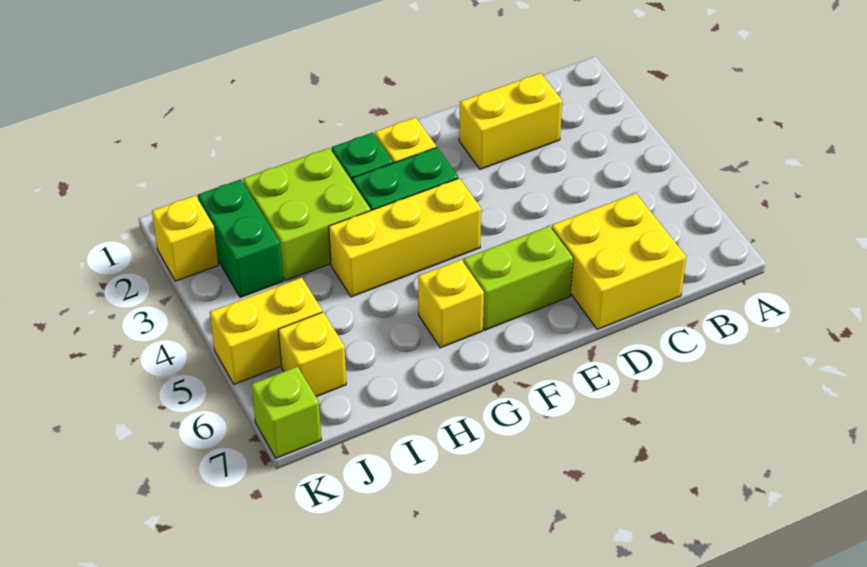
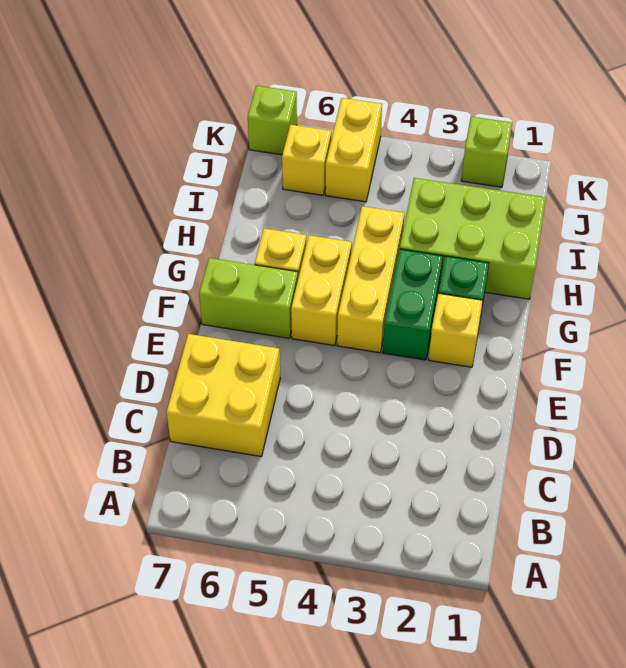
yellow 1x2 brick [459,73,562,169] -> yellow 1x2 brick moved to [291,235,352,346]
lime 1x2 brick [463,226,573,330] -> lime 1x2 brick turned to [199,258,298,338]
lime 2x2 brick [243,148,371,281] -> lime 2x3 brick [400,178,546,299]
green 1x2 brick [198,179,283,297] -> none
yellow 1x1 brick [152,196,218,281] -> lime 1x1 brick [461,117,512,187]

